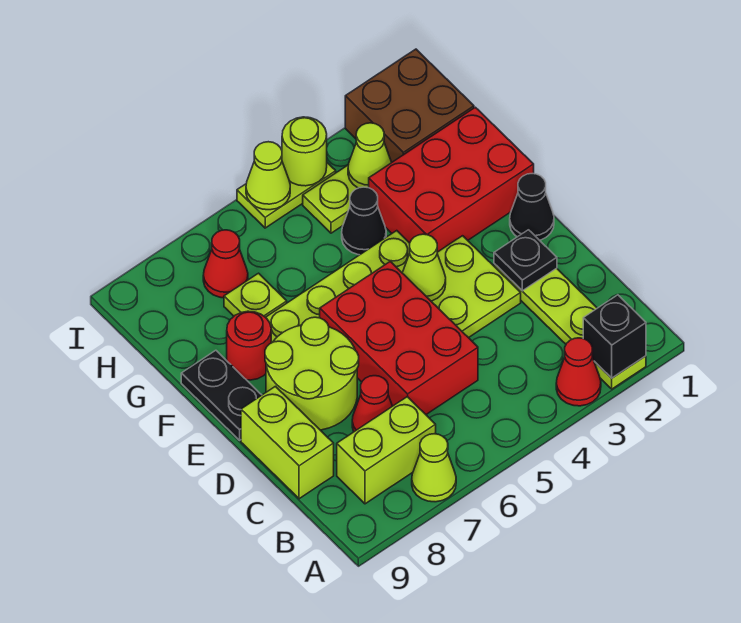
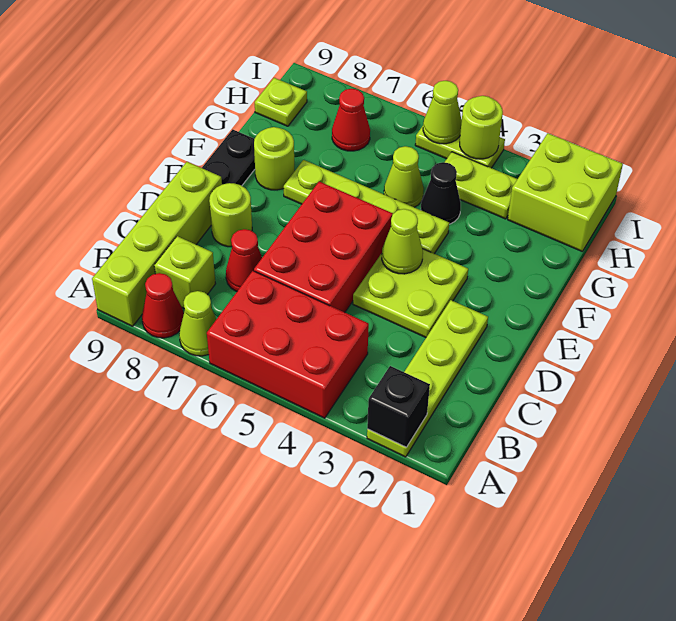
red 1x1 cone [556,338,601,406] -> red 1x1 cone moved to [142,273,184,338]
lime 1x2 brick [337,397,436,504] -> lime 1x1 brick [154,236,216,308]
lime 1x2 brick [241,386,334,499] -> lime 1x4 brick [92,162,222,326]
black 1x1 plate [494,230,557,291] -> none
lime 2x2 round brick [265,317,359,430] -> lime 1x1 round brick [209,183,252,247]
black 1x1 cone [510,174,554,240] -> none
red 2x3 brick [369,107,534,252] -> red 2x3 brick moved to [207,271,369,418]
red 1x1 round brick [227,311,271,380] -> lime 1x1 round brick [254,127,295,190]
lime 1x1 plate [224,273,287,317] -> lime 1x1 plate moved to [255,78,307,126]
brown 2x2 brick [345,49,474,163] -> lime 2x2 brick [508,133,623,251]
lime 1x1 cone [348,123,391,188] -> lime 1x1 cone moved to [384,146,424,207]

